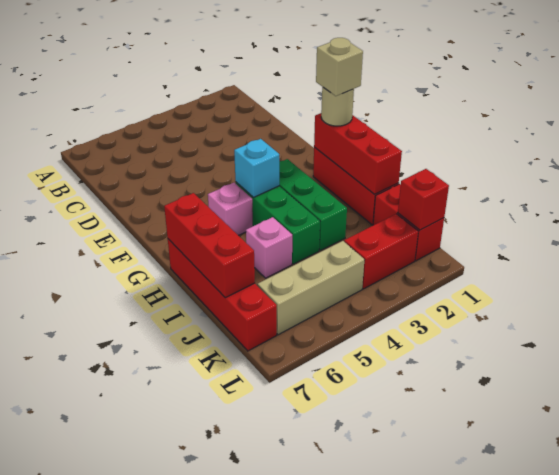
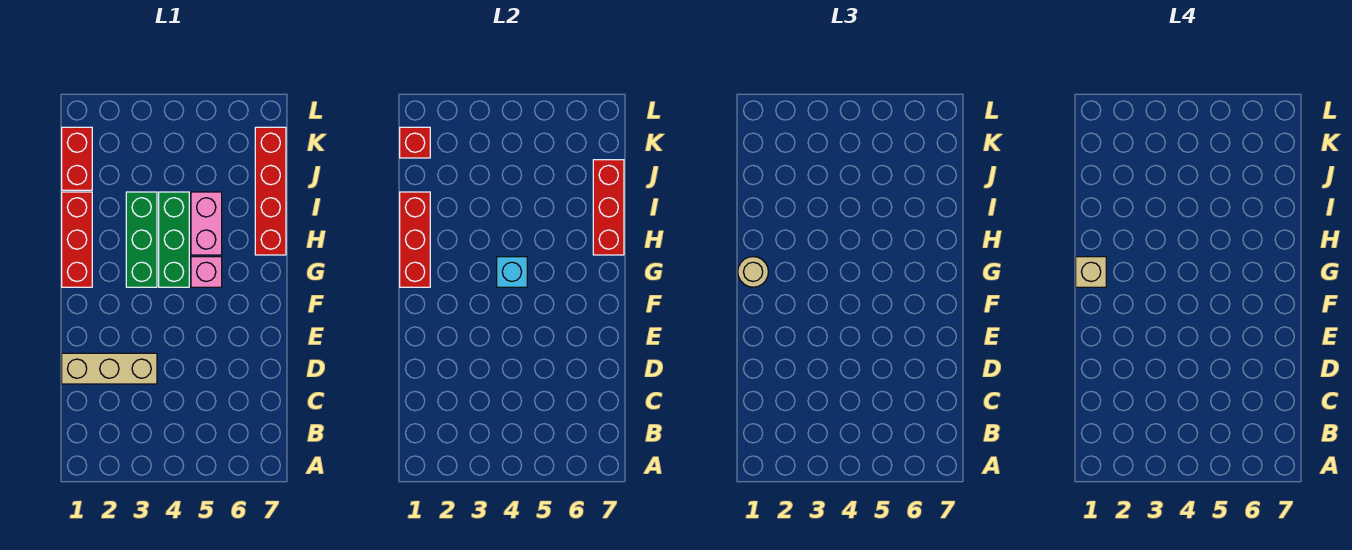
pink 1x1 brick [246,217,292,278] -> pink 1x2 brick [191,192,222,255]
red 1x2 brick [344,214,418,289] -> none
tan 1x3 brick [257,241,365,335] -> tan 1x3 brick moved to [62,353,157,384]

